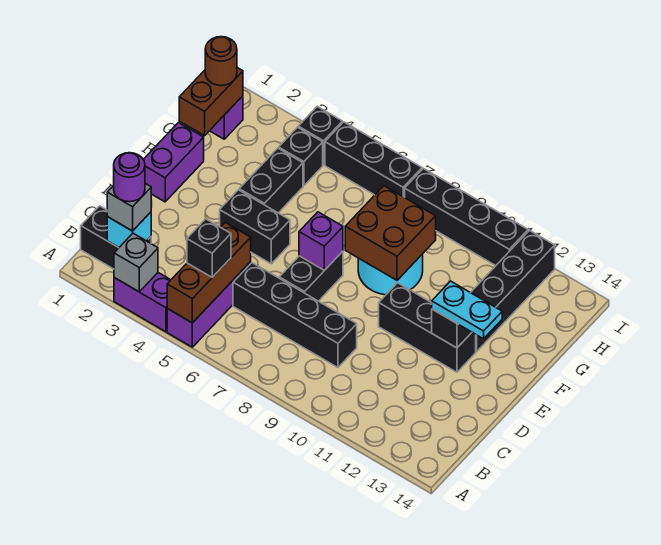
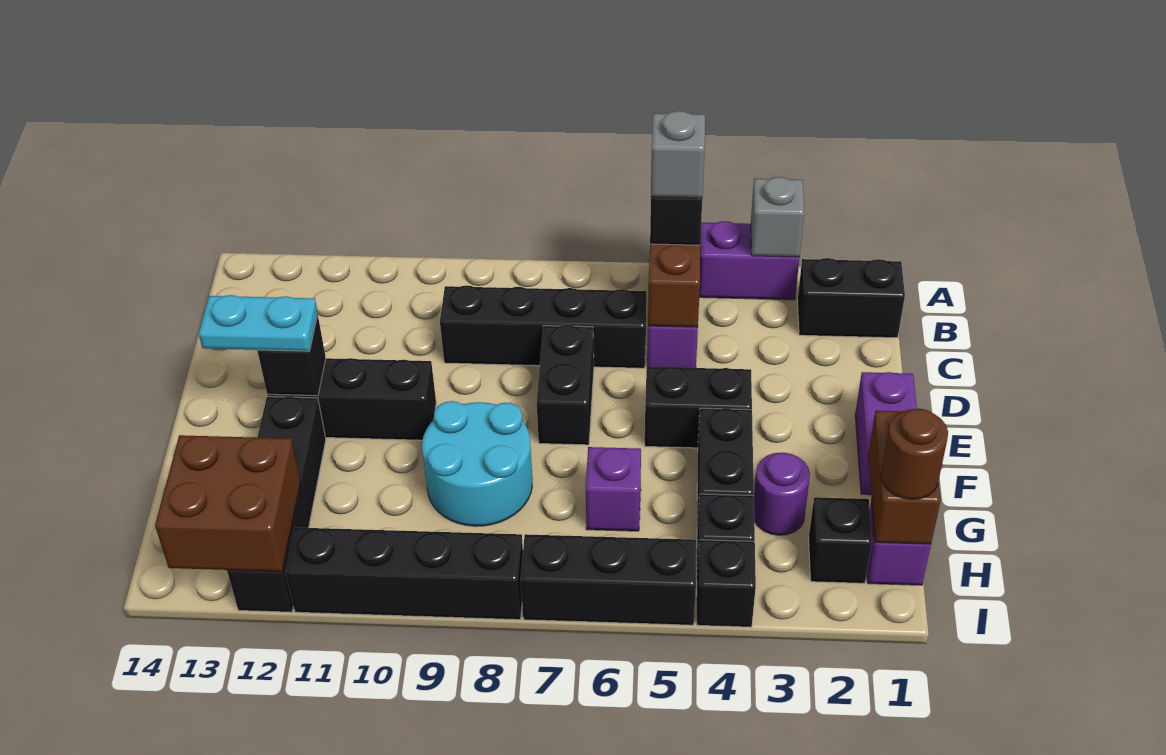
cyan 1x1 brick [107,212,151,248] -> none
grey 1x1 brick [107,184,151,231] -> grey 1x1 brick moved to [651,111,705,198]
purple 1x1 round brick [114,153,145,202] -> purple 1x1 round brick moved to [754,452,810,535]
purple 1x1 brick [299,212,343,270] -> purple 1x1 brick moved to [586,447,641,531]
brown 2x2 brick [345,186,436,280] -> brown 2x2 brick moved to [155,435,301,572]
none -> black 1x1 brick [809,497,872,583]

